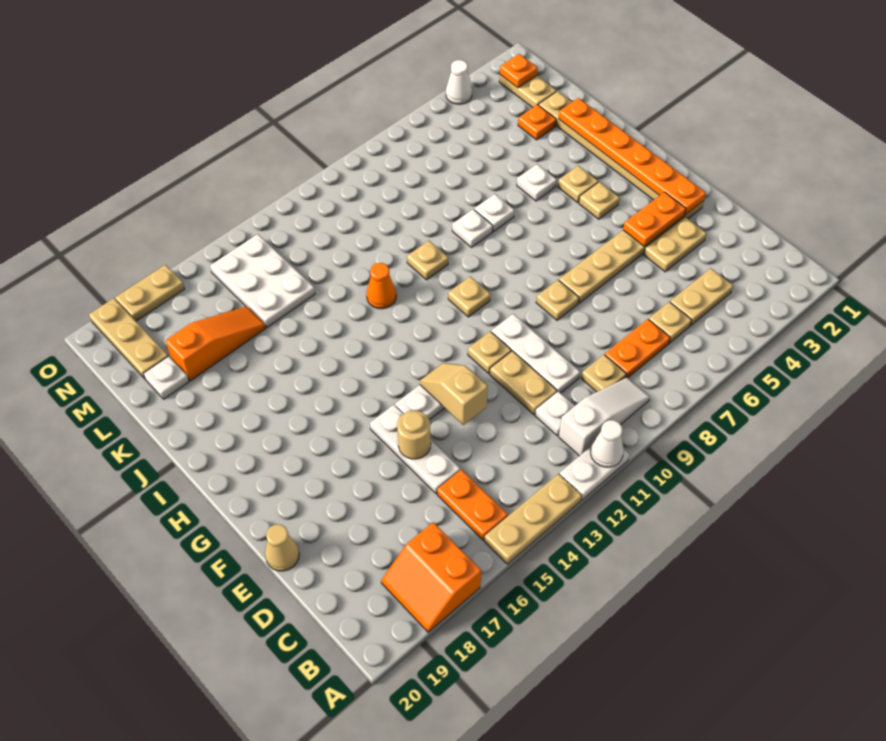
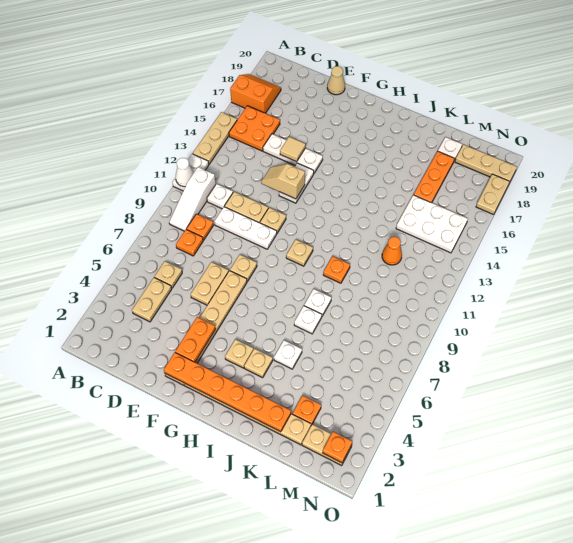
orange 1x2 plate [437,470,508,540] -> orange 2x2 plate [229,106,280,151]
orange 1x2 plate [605,319,670,378] -> orange 1x1 plate [176,229,203,256]
tan 1x1 plate [581,355,626,392] -> orange 1x1 plate [187,214,213,240]
tan 1x2 plate [644,217,707,272] -> tan 1x2 plate moved to [191,262,229,305]
tan 1x2 slope [420,363,488,425] -> tan 1x2 slope turned to [261,164,305,199]
tan 1x1 round brick [397,411,431,459] -> tan 1x1 tile [280,137,305,162]
tan 1x1 plate [407,241,448,280] -> orange 1x1 plate [323,256,350,283]
orange 1x1 cone [367,263,396,309] -> orange 1x1 cone moved to [382,237,402,265]
orange 1x3 slope [165,306,266,381] -> orange 1x3 plate [414,151,455,203]
white 1x1 cone [446,60,472,104] -> none

